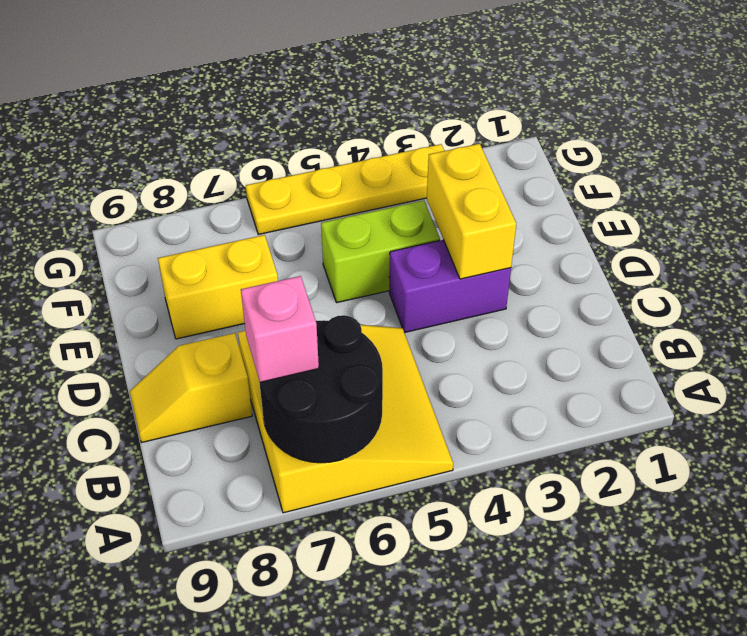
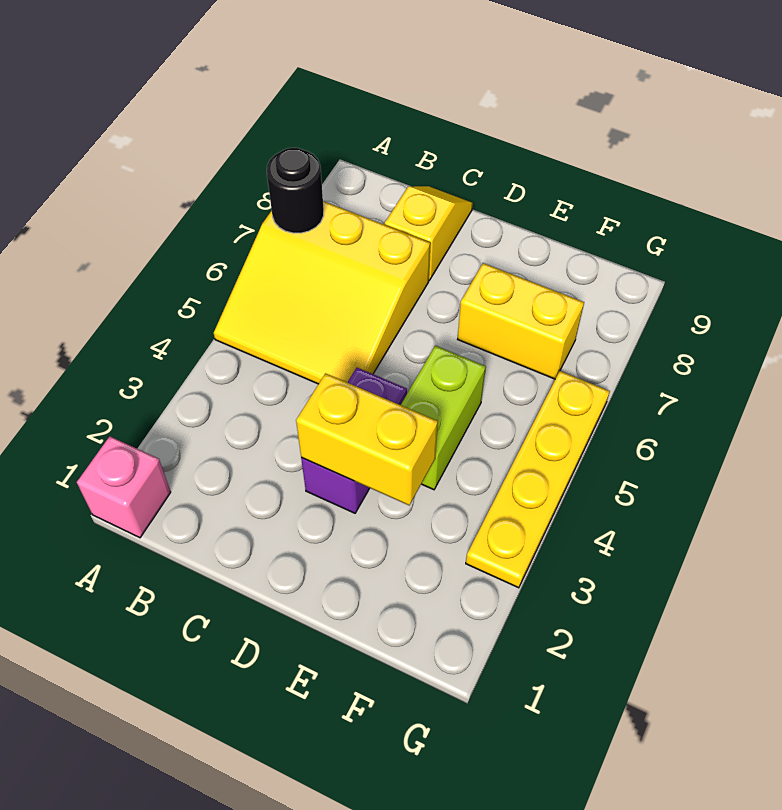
black 2x2 round brick [259,315,383,463] -> black 1x1 round brick [267,148,324,233]
pink 1x1 brick [241,276,319,382] -> pink 1x1 brick moved to [77,436,171,538]
yellow 1x2 brick [158,235,278,339] -> yellow 1x2 brick turned to [458,263,584,379]

